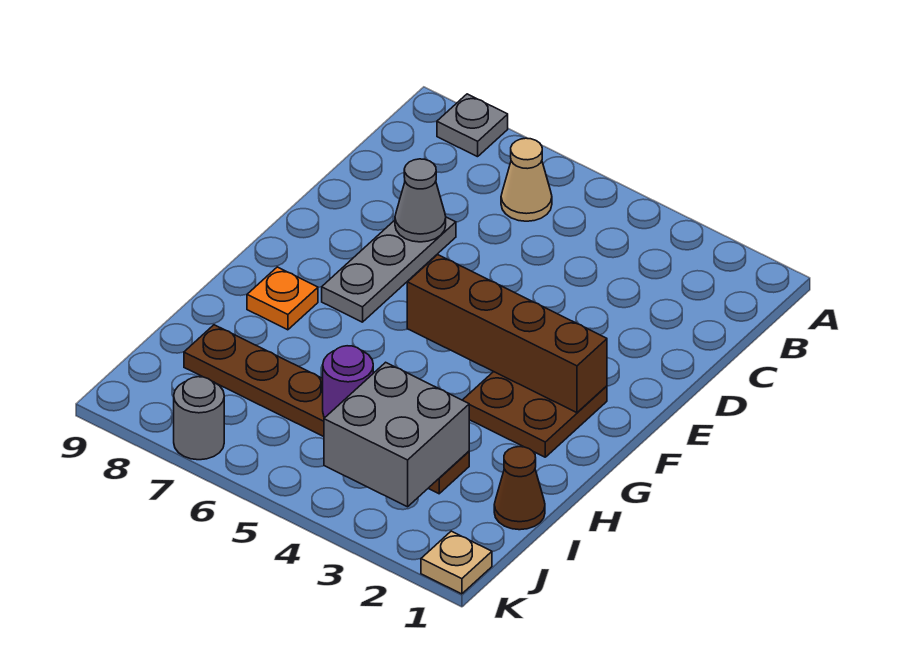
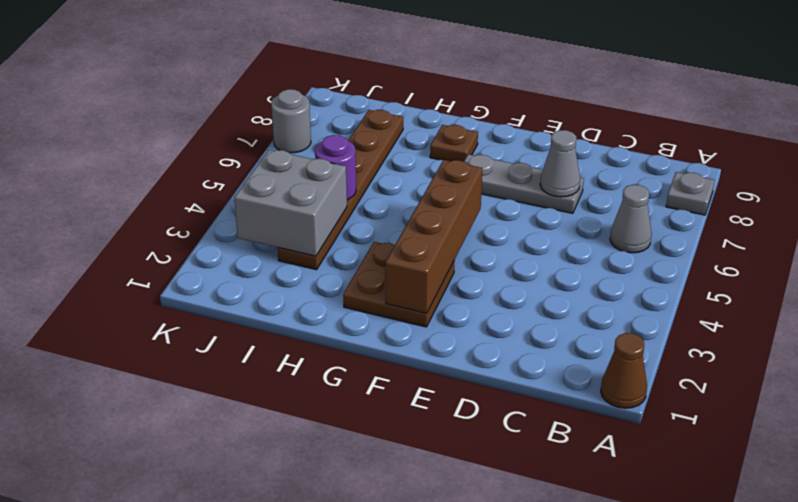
tan 1x1 cone [501,138,552,221] -> grey 1x1 cone [610,185,652,253]
orange 1x1 plate [247,267,318,330] -> brown 1x1 plate [430,125,478,162]
brown 1x1 cone [494,447,545,530] -> brown 1x1 cone moved to [601,333,647,408]
tan 1x1 plate [421,531,492,594] -> none

